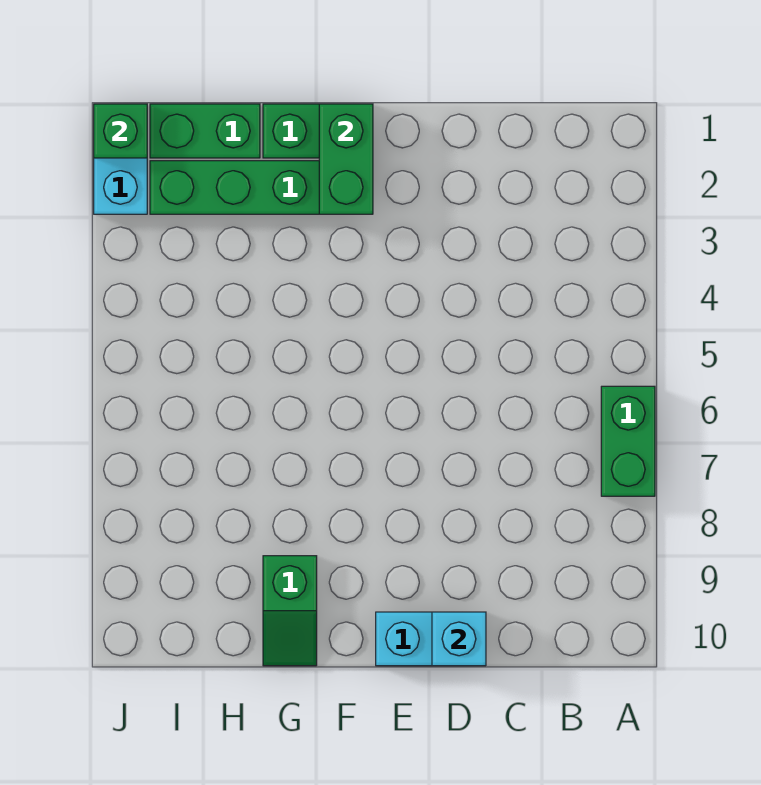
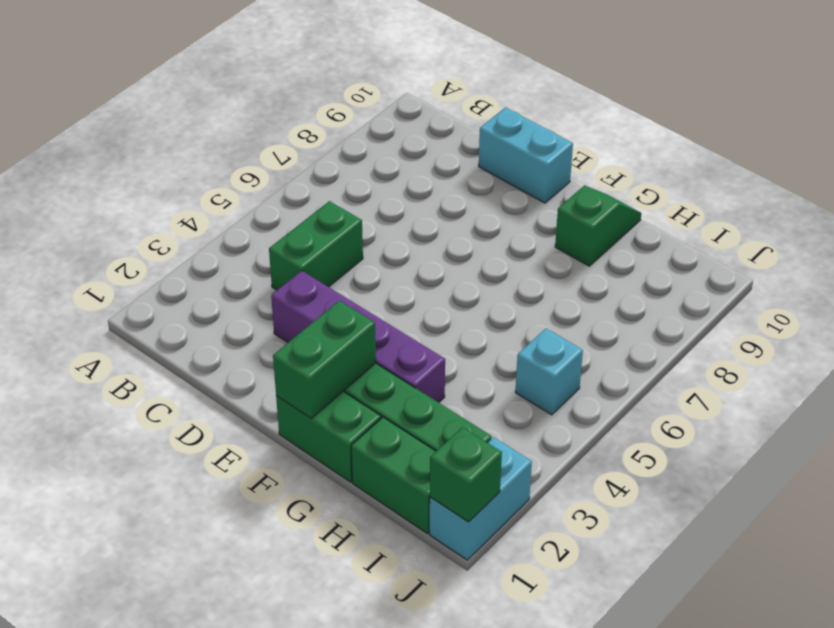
green 1x2 brick [601,386,655,496] -> green 1x2 brick moved to [269,201,363,290]
none -> purple 1x4 brick [271,271,445,403]
cyan 1x1 brick [432,612,486,666] -> cyan 1x1 brick moved to [515,329,583,415]

